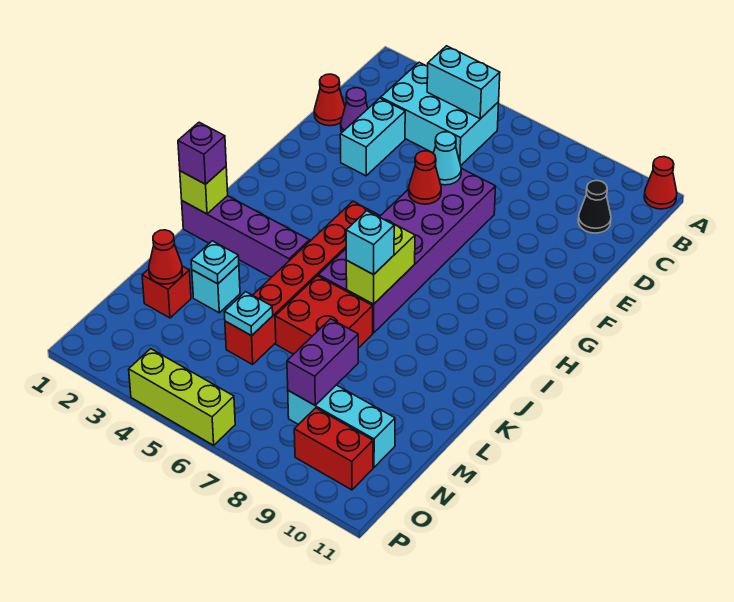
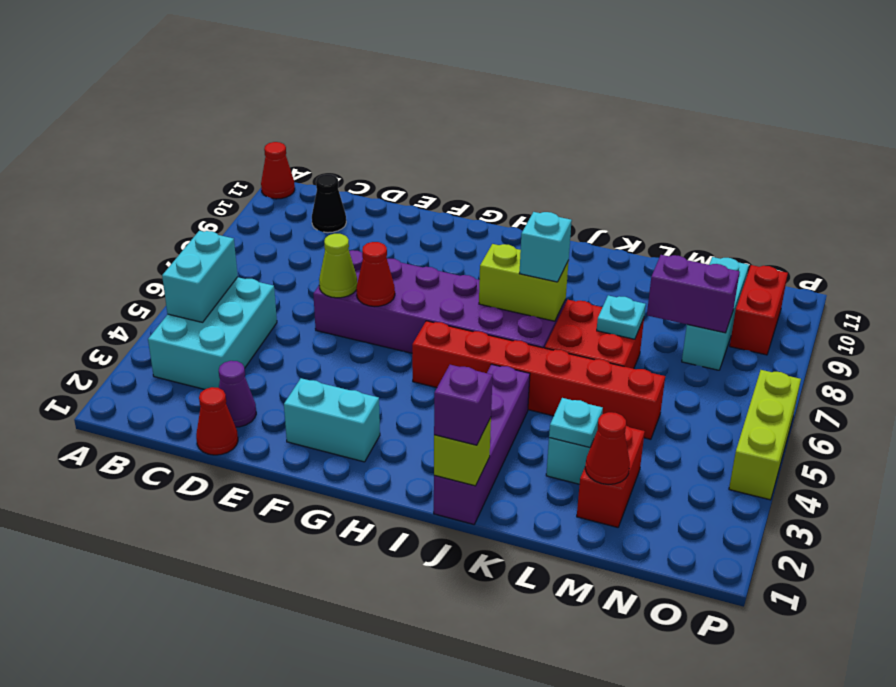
cyan 1x2 brick [340,98,405,176] -> cyan 1x2 brick moved to [284,378,380,462]
cyan 1x1 cone [433,132,461,185] -> lime 1x1 cone [319,234,357,298]
red 1x1 brick [142,266,191,318] -> red 1x2 brick [577,426,645,527]
cyan 1x1 plate [224,292,273,336] -> cyan 1x1 plate moved to [597,295,646,339]

